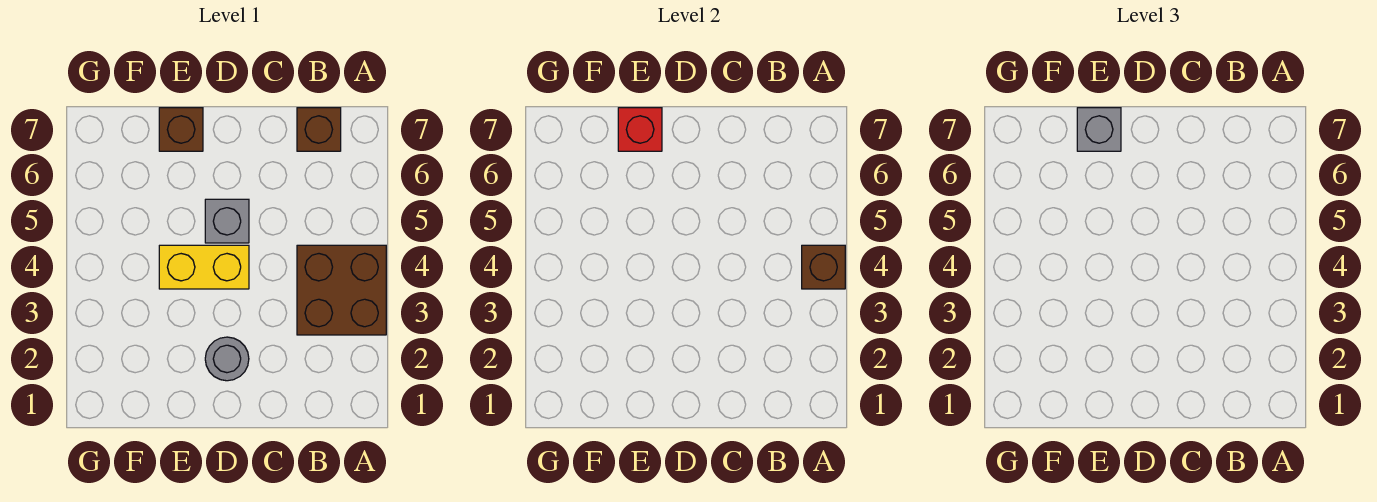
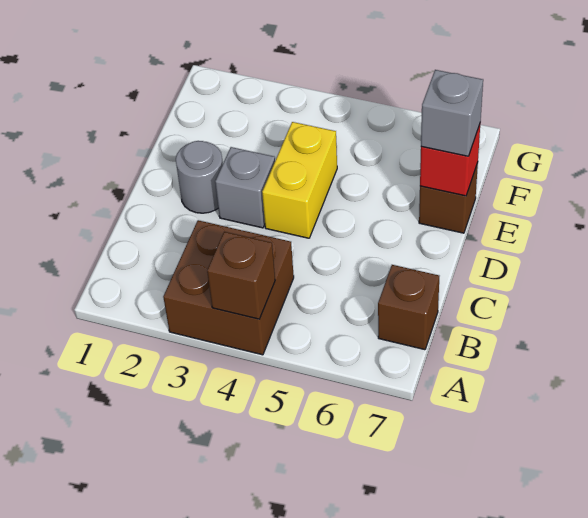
grey 1x1 brick [205,199,249,243] -> grey 1x1 brick moved to [215,147,275,228]

